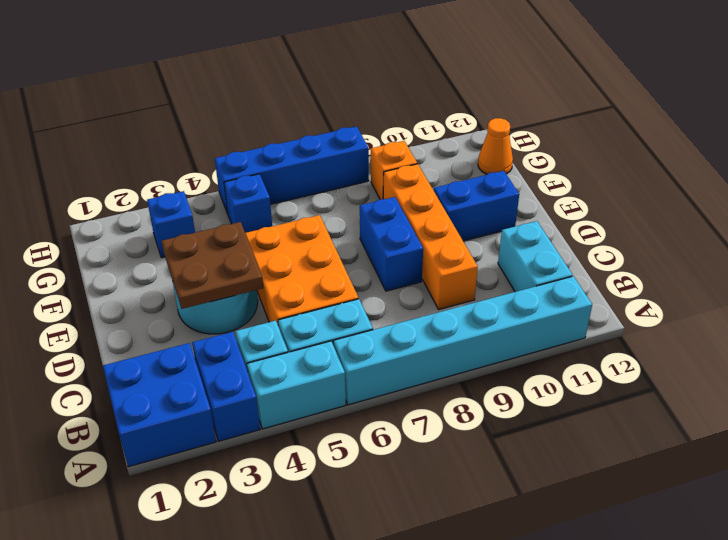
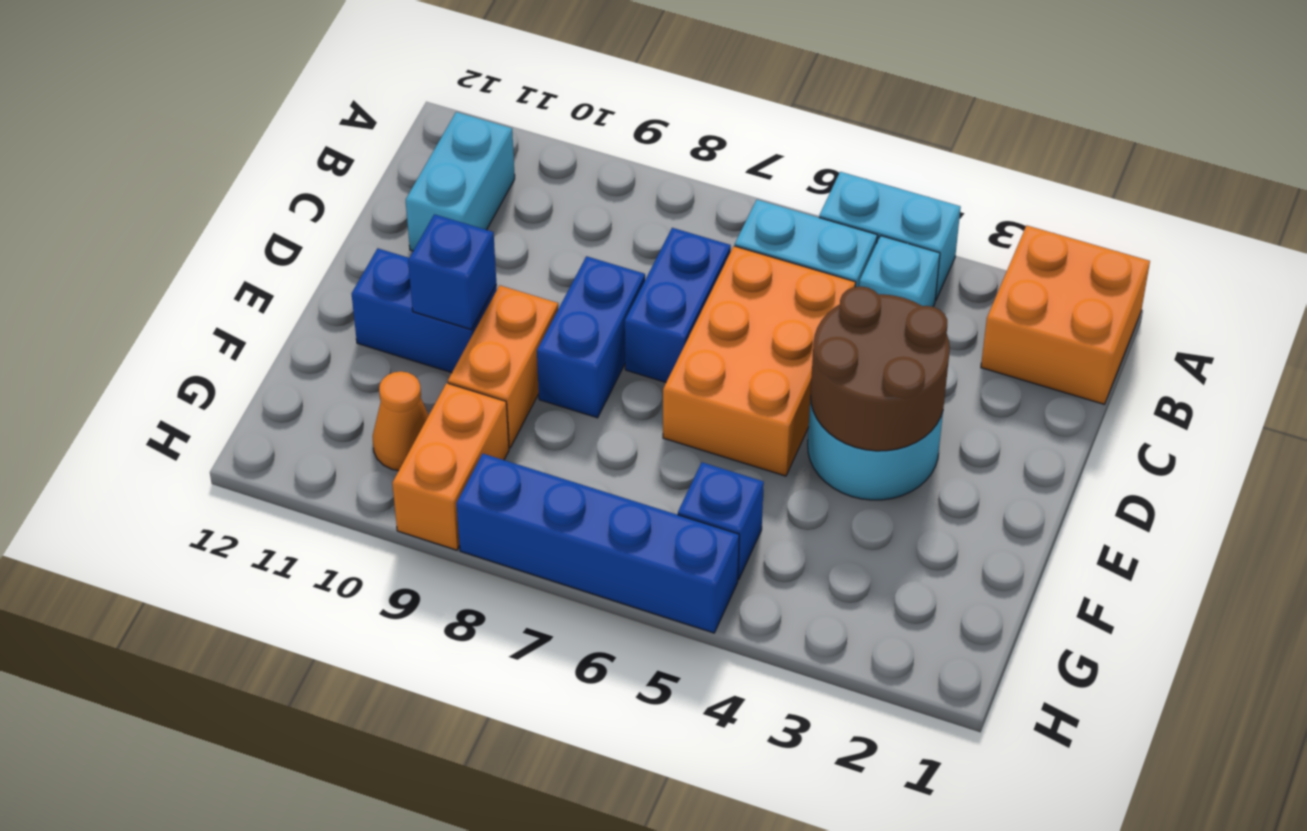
blue 2x2 brick [103,343,216,467] -> orange 2x2 brick [981,225,1150,404]
blue 1x2 brick [192,332,260,441] -> blue 1x2 brick moved to [625,228,731,382]
cyan 1x6 brick [333,276,592,405] -> none
orange 1x4 brick [383,164,478,309] -> orange 1x2 brick [448,285,558,448]
brown 2x2 plate [162,222,263,309] -> brown 2x2 round brick [810,286,950,451]
blue 1x1 brick [147,191,195,258] -> blue 1x1 brick moved to [408,214,496,329]
orange 1x1 brick [371,141,417,199] -> orange 1x2 brick [392,383,509,550]
orange 1x1 cone [478,118,513,174] -> orange 1x1 cone moved to [373,371,429,471]

